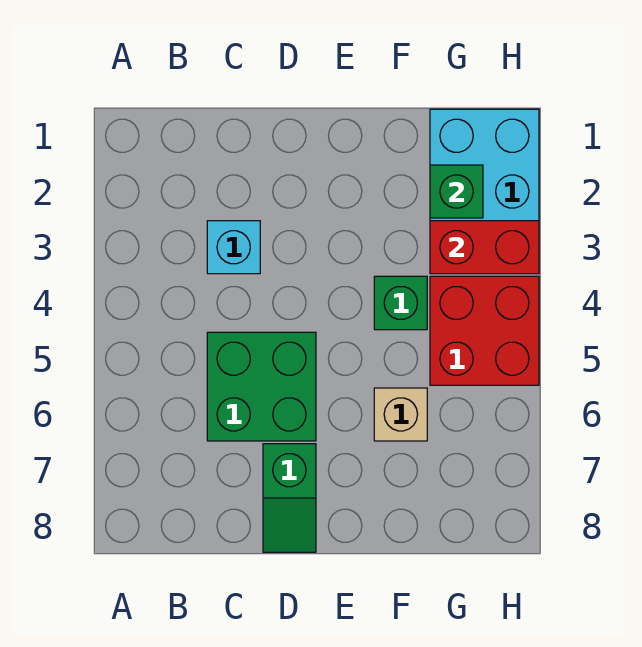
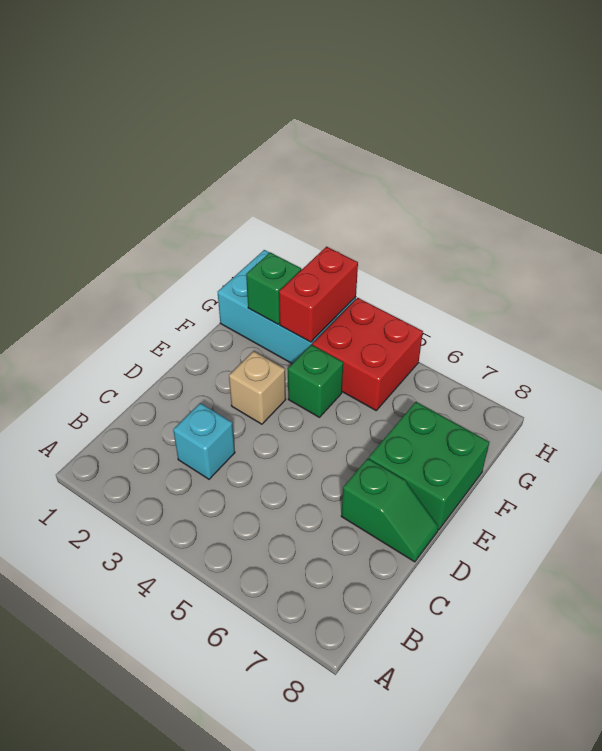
green 2x2 brick [207,332,316,441] -> green 2x2 brick moved to [369,402,489,530]
tan 1x1 brick [374,388,427,441] -> tan 1x1 brick moved to [229,351,286,424]

